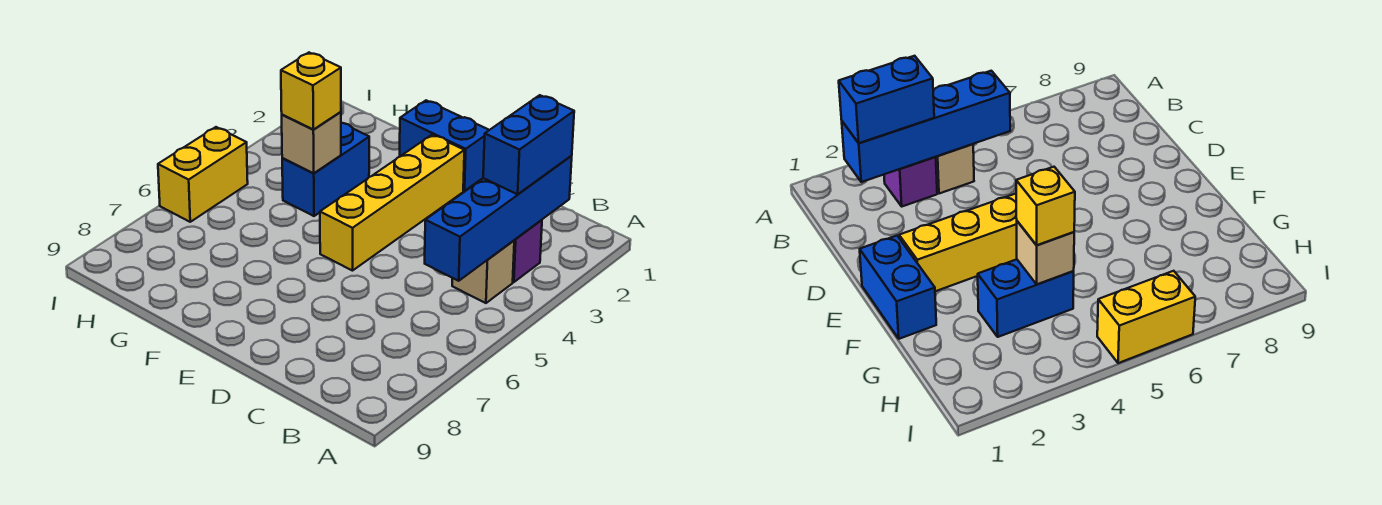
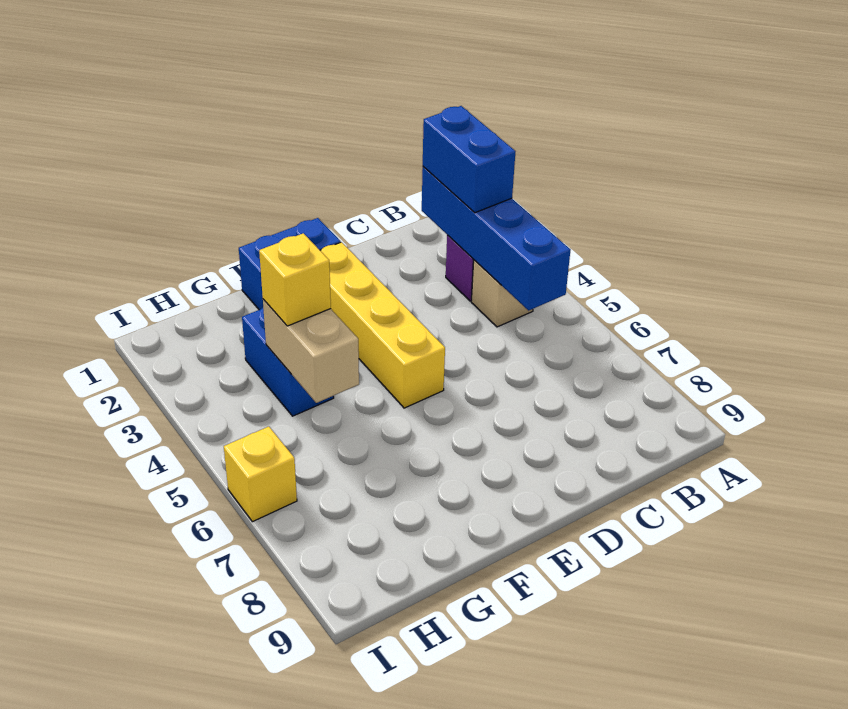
tan 1x1 brick [282,112,341,173] -> tan 1x2 brick [263,299,359,403]
yellow 1x2 brick [158,127,248,222] -> yellow 1x1 brick [224,427,297,522]

